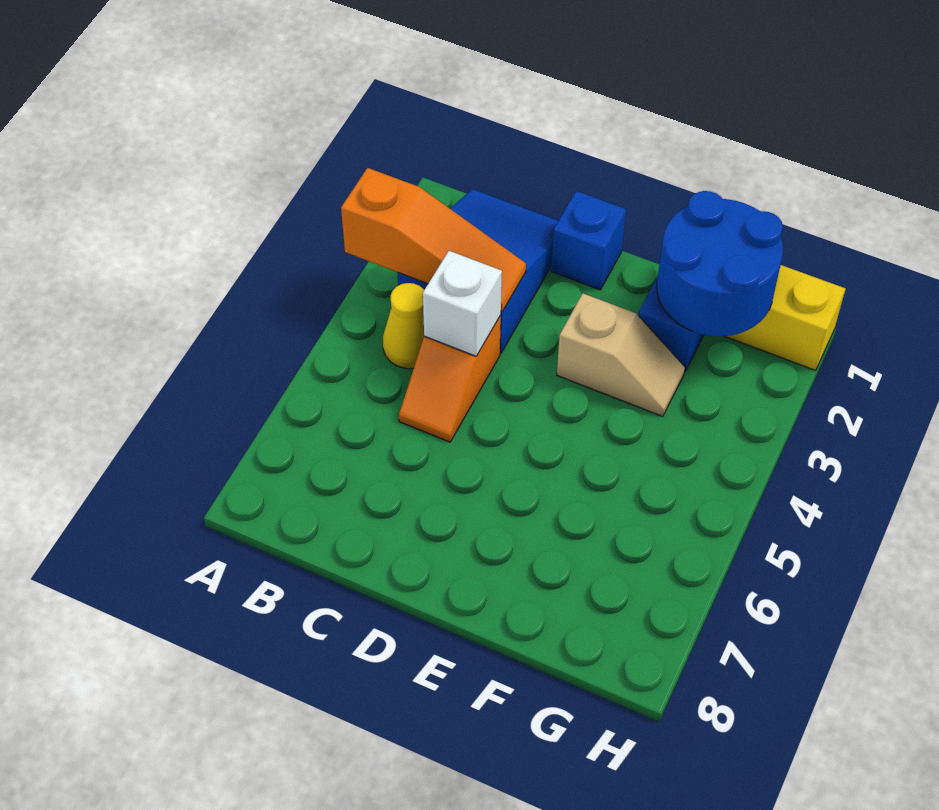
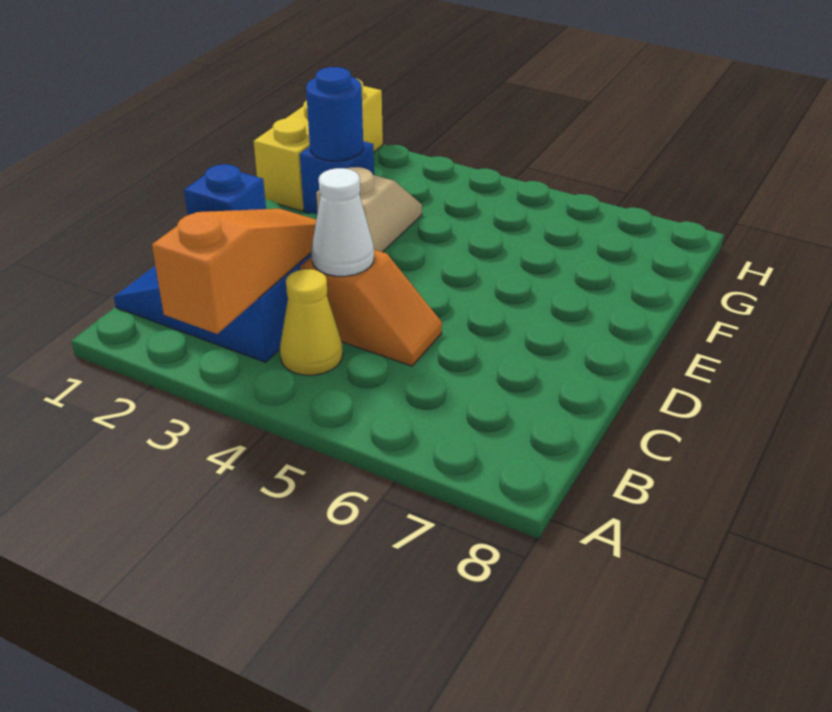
white 1x1 brick [423,251,502,356] -> white 1x1 cone [311,168,374,276]
blue 2x2 round brick [657,191,783,336] -> blue 1x1 round brick [306,67,363,161]

